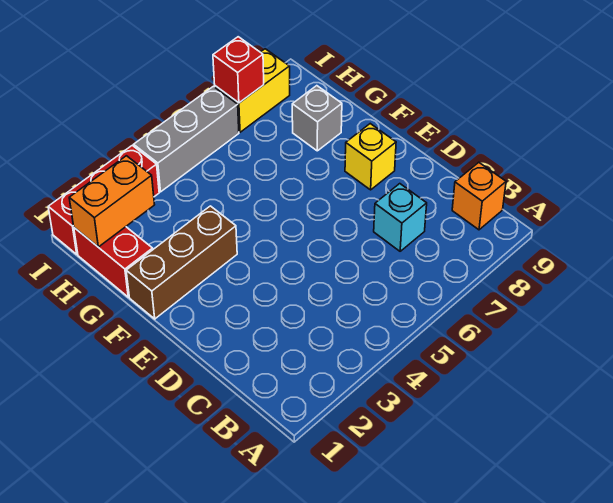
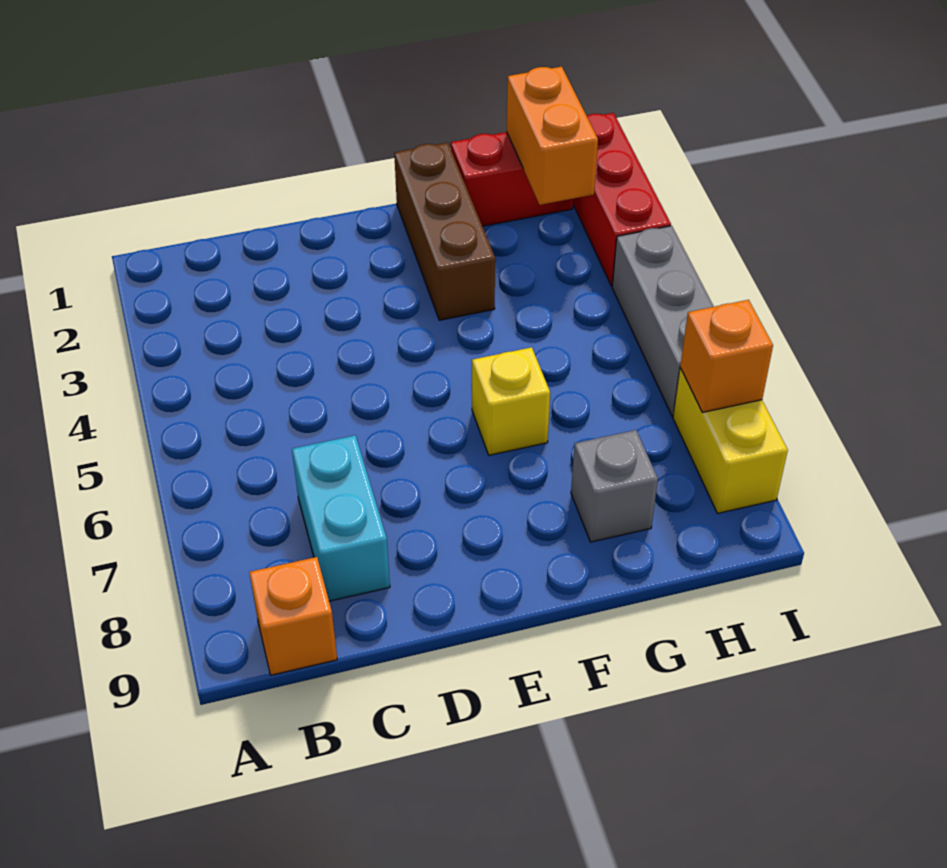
cyan 1x1 brick [374,184,427,251] -> cyan 1x2 brick [292,435,390,601]
yellow 1x1 brick [345,124,396,190] -> yellow 1x1 brick moved to [472,347,550,455]
red 1x1 brick [213,37,264,103] -> orange 1x1 brick [680,300,773,412]

